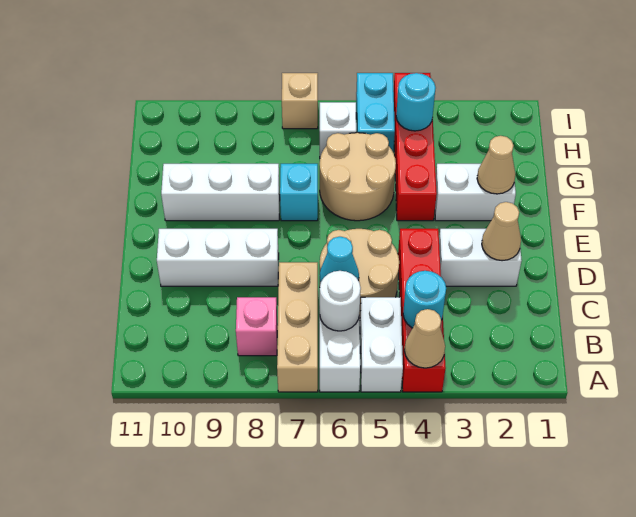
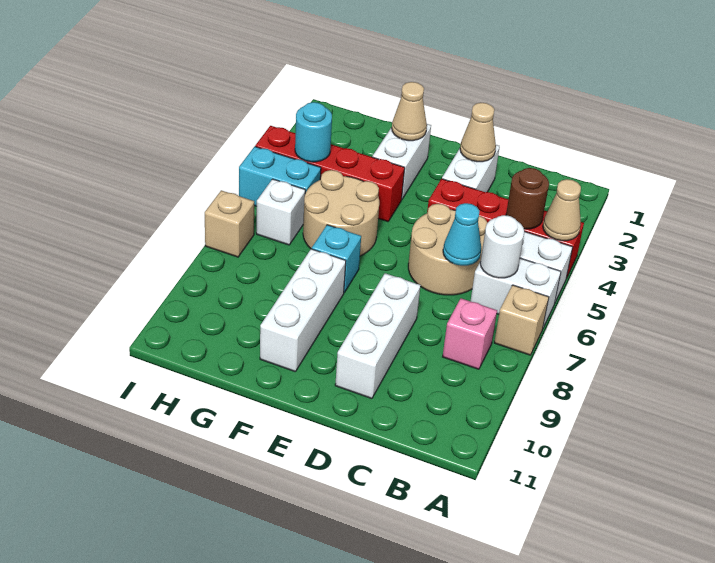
tan 1x3 brick [277,262,318,392] -> tan 1x1 brick [494,285,549,355]
cyan 1x1 round brick [403,271,446,328] -> brown 1x1 round brick [506,168,549,229]

